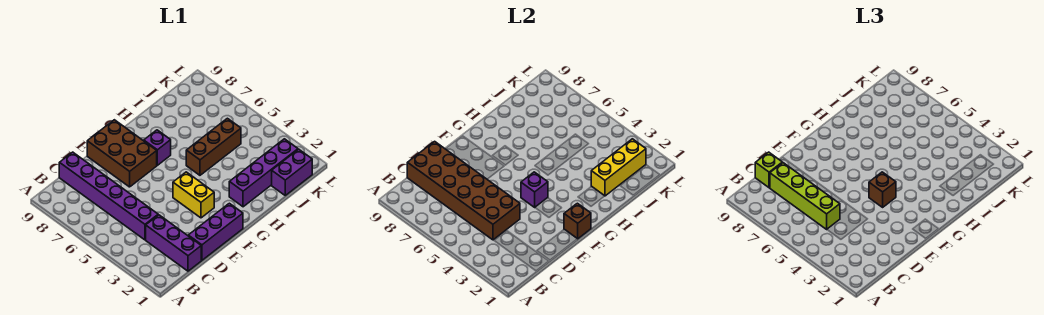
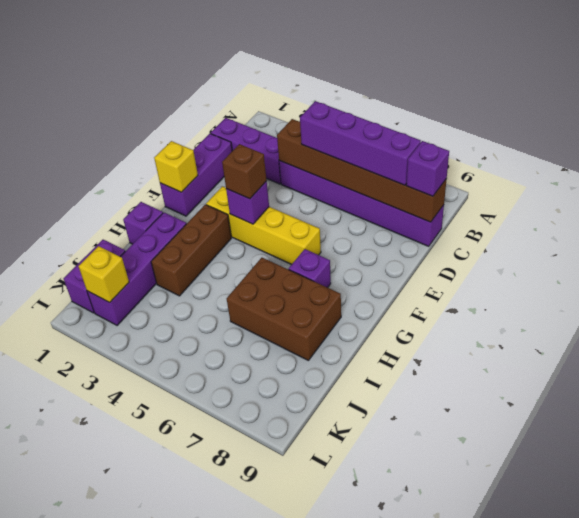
brown 2x6 brick [407,141,520,240] -> brown 1x6 brick [277,119,447,222]
lime 1x4 brick [770,163,840,229] -> purple 1x4 brick [300,101,421,185]
lime 1x1 brick [755,152,782,188] -> purple 1x1 brick [406,141,449,196]
brown 2x3 brick [87,120,157,187] -> brown 2x3 brick moved to [227,258,341,360]
brown 1x1 brick [564,203,591,239] -> yellow 1x1 brick [154,141,198,192]
yellow 1x2 brick [173,172,214,218] -> yellow 1x4 brick [206,186,321,265]
none -> purple 1x1 brick [123,202,163,244]
brown 1x3 brick [186,118,241,175] -> brown 1x3 brick moved to [151,205,231,296]
yellow 1x3 brick [591,139,646,196] -> yellow 1x1 brick [79,246,129,302]

